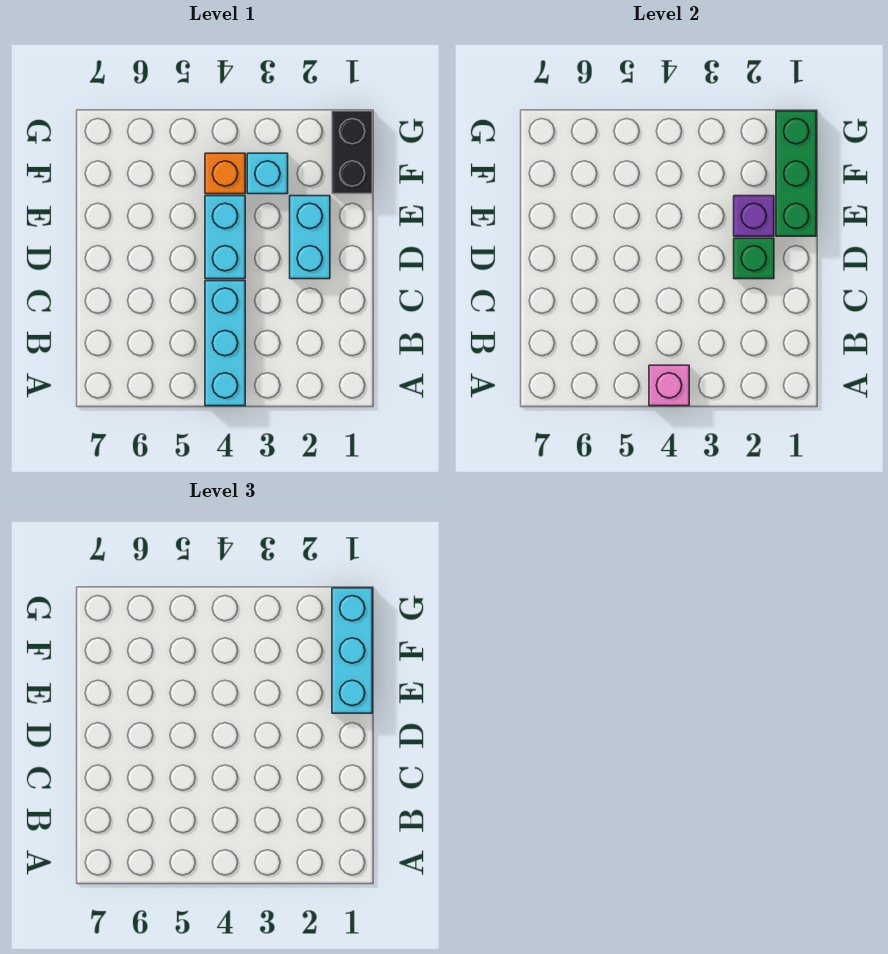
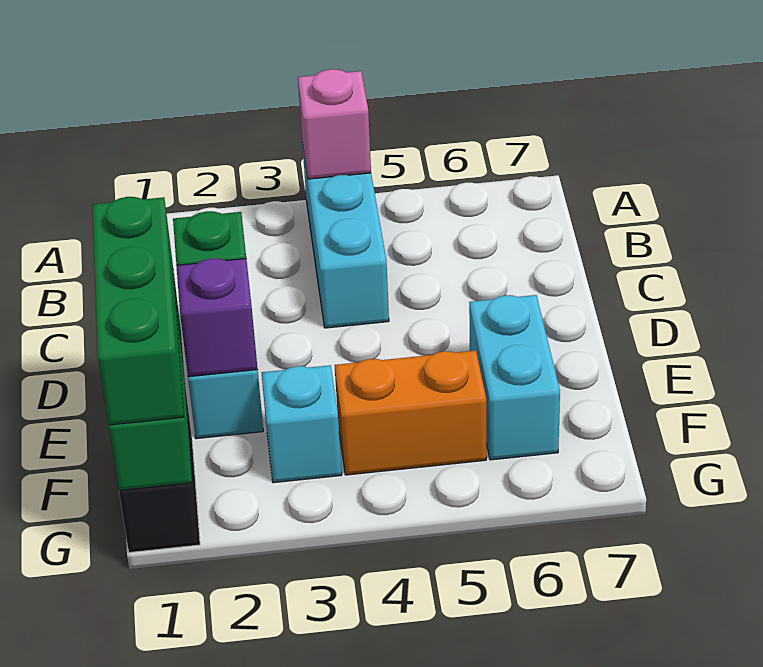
cyan 1x2 brick [205,196,245,279] -> cyan 1x2 brick moved to [469,295,560,460]
cyan 1x3 brick [332,588,372,713] -> green 1x3 brick [92,197,184,425]
orange 1x1 brick [205,153,245,194] -> orange 1x2 brick [335,350,486,475]

